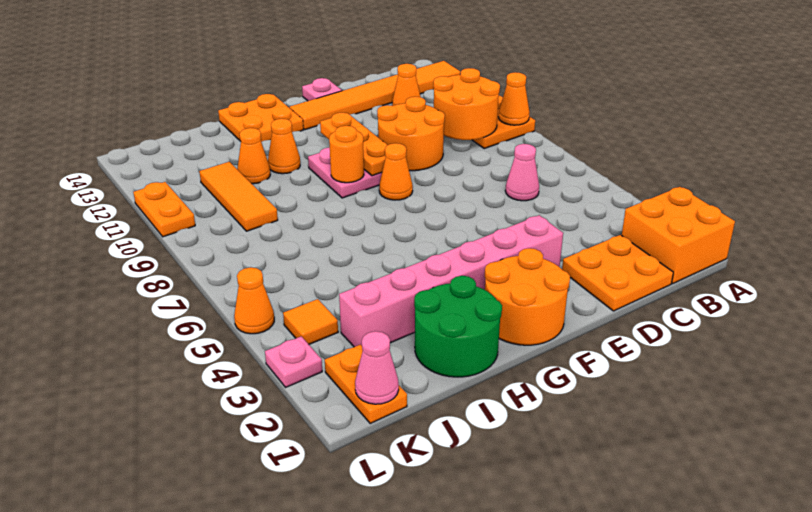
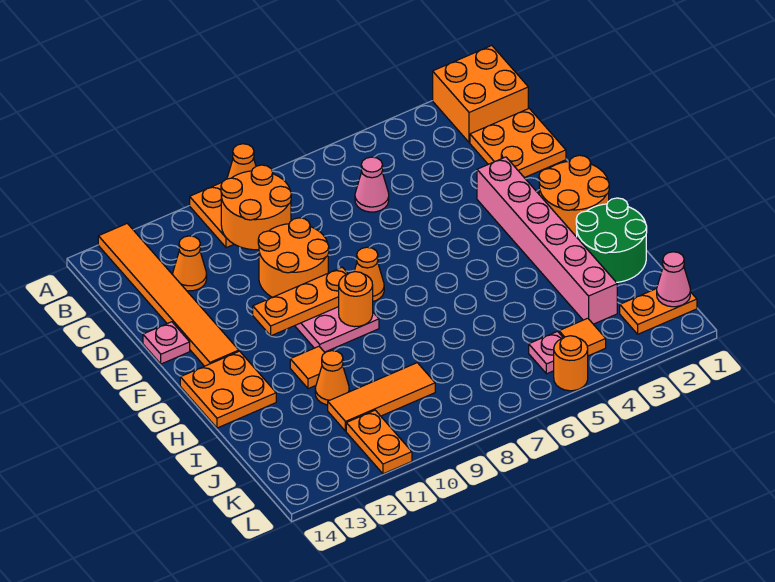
orange 1x1 cone [268,119,300,174] -> orange 1x1 tile [290,346,325,389]
pink 1x1 plate [265,336,322,387] -> pink 1x1 plate moved to [529,331,563,374]
orange 1x1 cone [234,267,274,334] -> orange 1x1 round brick [554,336,588,391]
orange 1x2 plate [133,182,195,237] -> orange 1x2 plate turned to [346,410,412,474]

